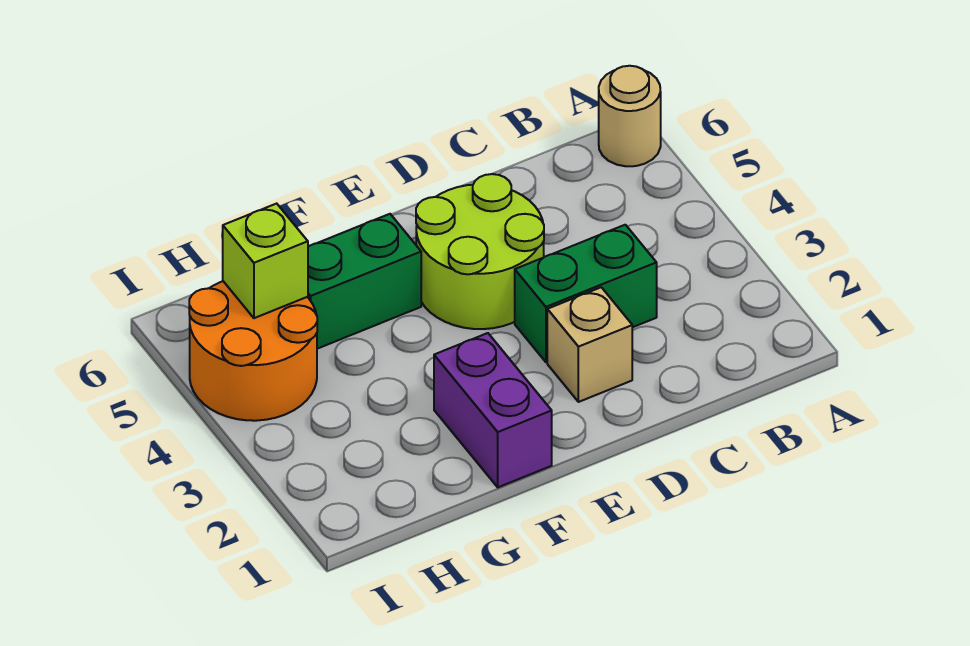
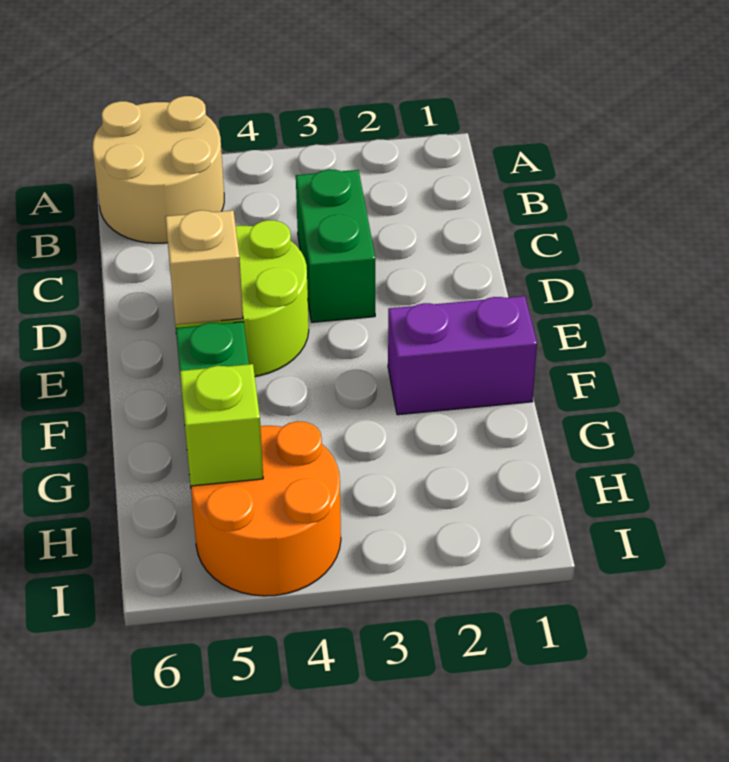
tan 1x1 round brick [599,66,661,166] -> tan 2x2 round brick [92,96,224,243]
tan 1x1 brick [547,287,632,402] -> tan 1x1 brick moved to [165,210,243,325]

